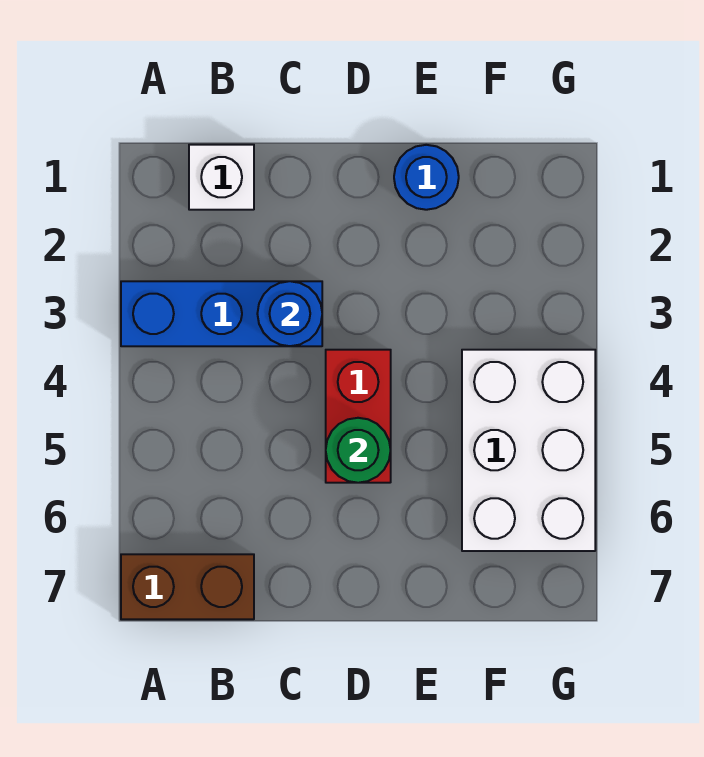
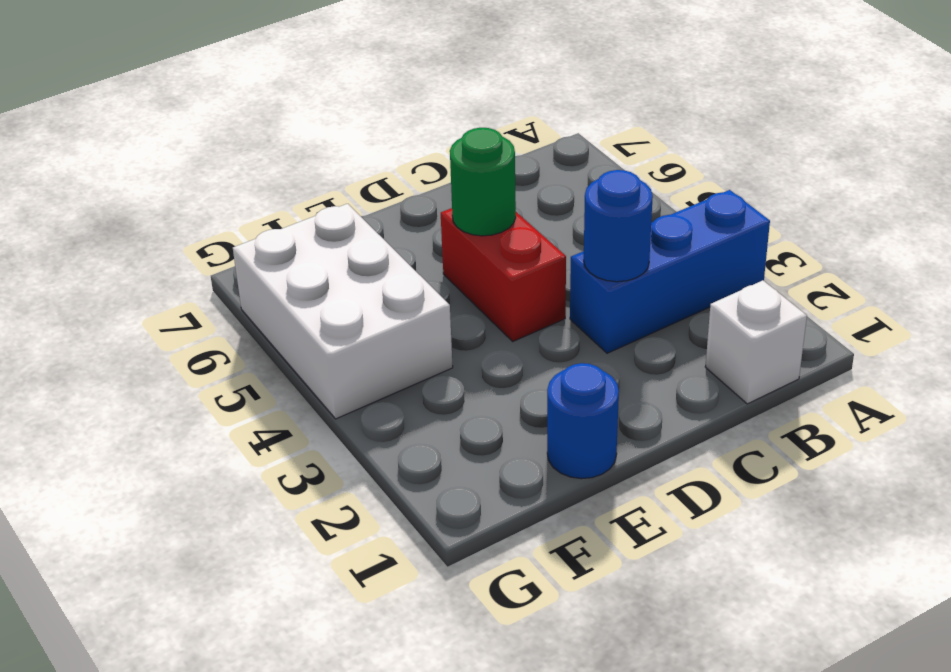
brown 1x2 brick [121,554,254,619] -> none

